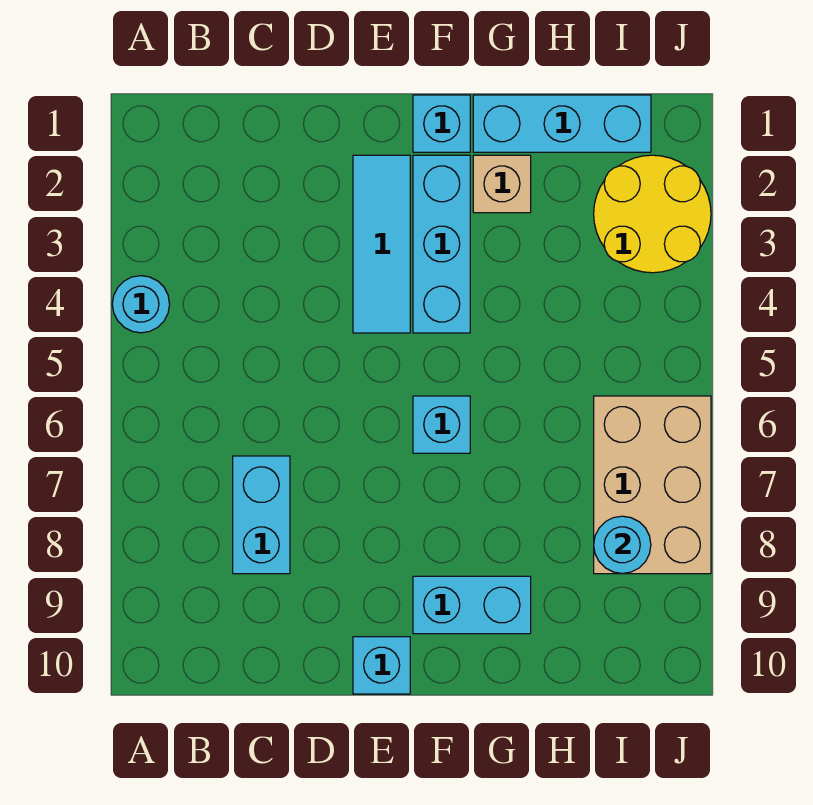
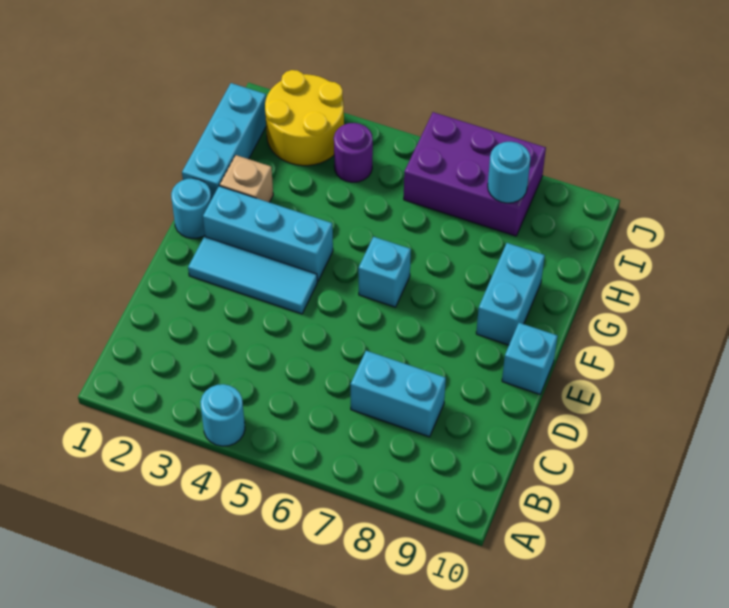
cyan 1x1 brick [413,95,470,152] -> cyan 1x1 round brick [171,178,211,239]
none -> purple 1x1 round brick [334,123,373,182]
tan 2x3 brick [594,396,711,574] -> purple 2x3 brick [404,112,546,236]

